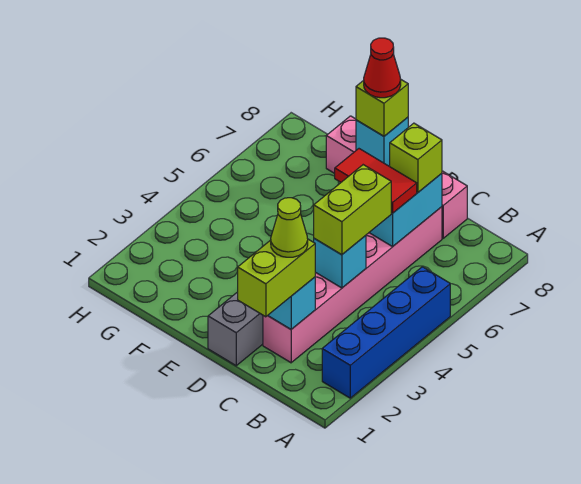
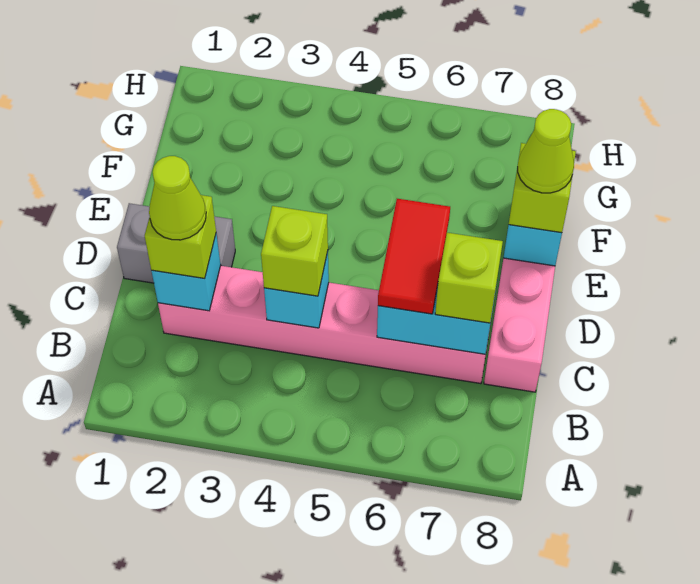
blue 1x4 brick [322,267,450,398] -> none
lime 1x2 brick [238,239,315,317] -> lime 1x1 brick [145,195,216,278]
lime 1x2 brick [314,165,391,255] -> lime 1x1 brick [261,206,328,296]
red 1x1 cone [364,38,401,98] -> lime 1x1 cone [518,109,574,193]

